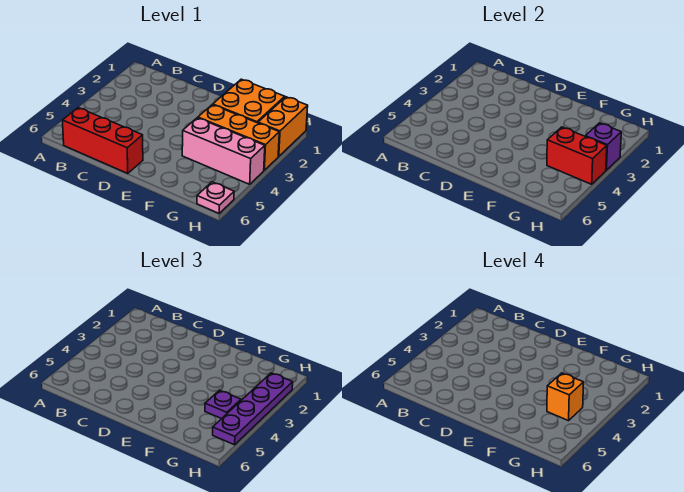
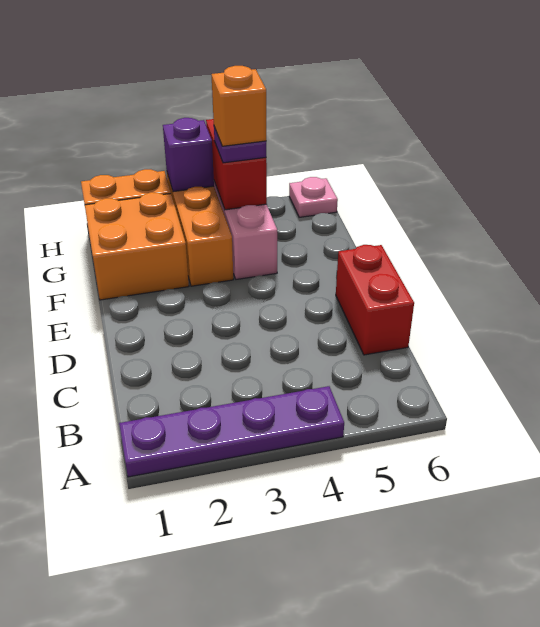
red 1x3 brick [62,108,143,173] -> red 1x2 brick [336,245,414,355]
purple 1x4 plate [213,373,293,445] -> purple 1x4 plate moved to [119,386,344,477]

